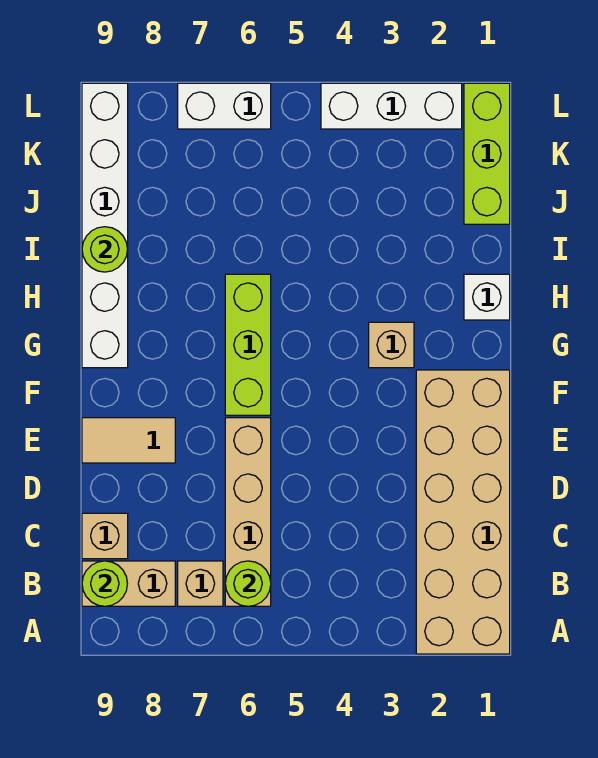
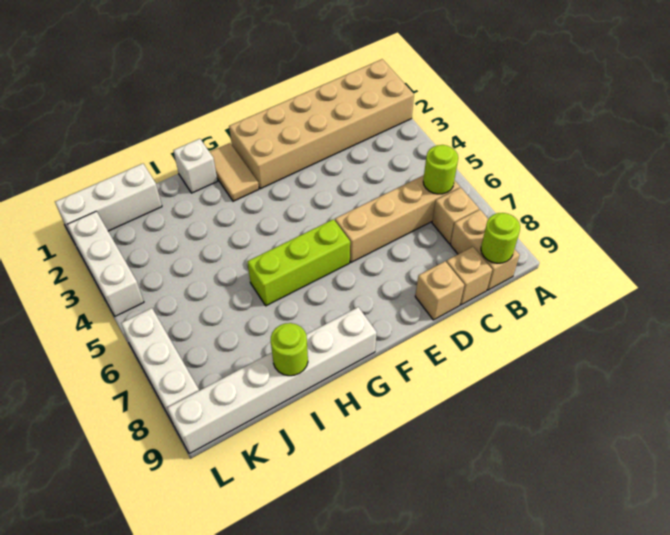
tan 1x2 tile [82,418,175,463] -> tan 1x2 tile moved to [210,143,259,201]
tan 1x1 brick [369,322,414,368] -> tan 1x1 brick moved to [415,261,464,320]
lime 1x3 brick [464,83,510,224] -> white 1x3 brick [55,164,162,243]
white 1x2 brick [178,83,271,129] -> white 1x3 brick [121,308,199,421]

